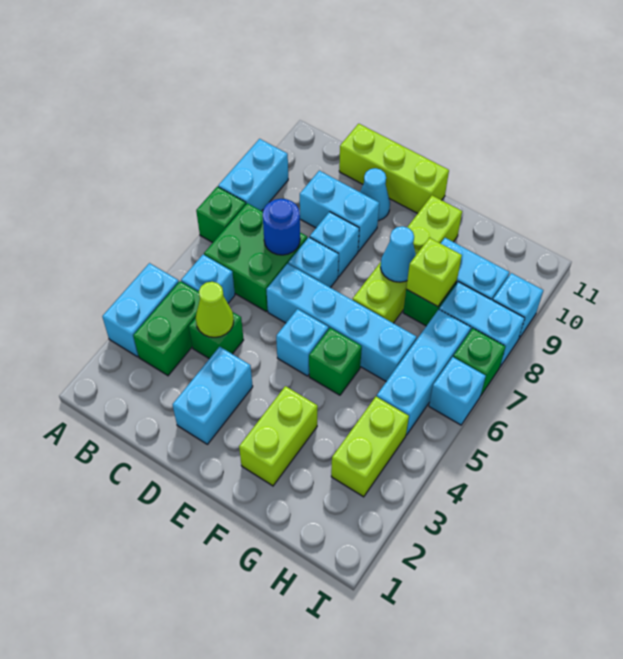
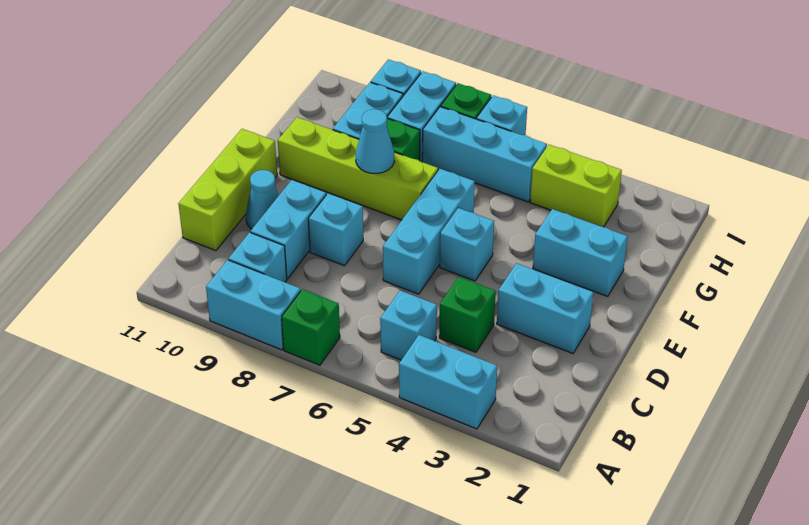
green 1x2 brick [133,281,200,376] -> none
green 2x2 brick [204,203,307,311] -> none
lime 1x1 cone [196,282,234,337] -> none
blue 1x1 round brick [263,199,300,255] -> none
cyan 1x4 brick [266,264,417,382] -> cyan 1x3 brick [383,169,475,294]
cyan 1x1 brick [288,237,339,288] -> cyan 1x1 brick moved to [229,232,287,282]
lime 1x2 brick [239,386,318,486] -> cyan 1x2 brick [533,209,628,296]
green 1x1 brick [309,328,362,395] -> none
lime 1x1 brick [406,238,462,307] -> none

